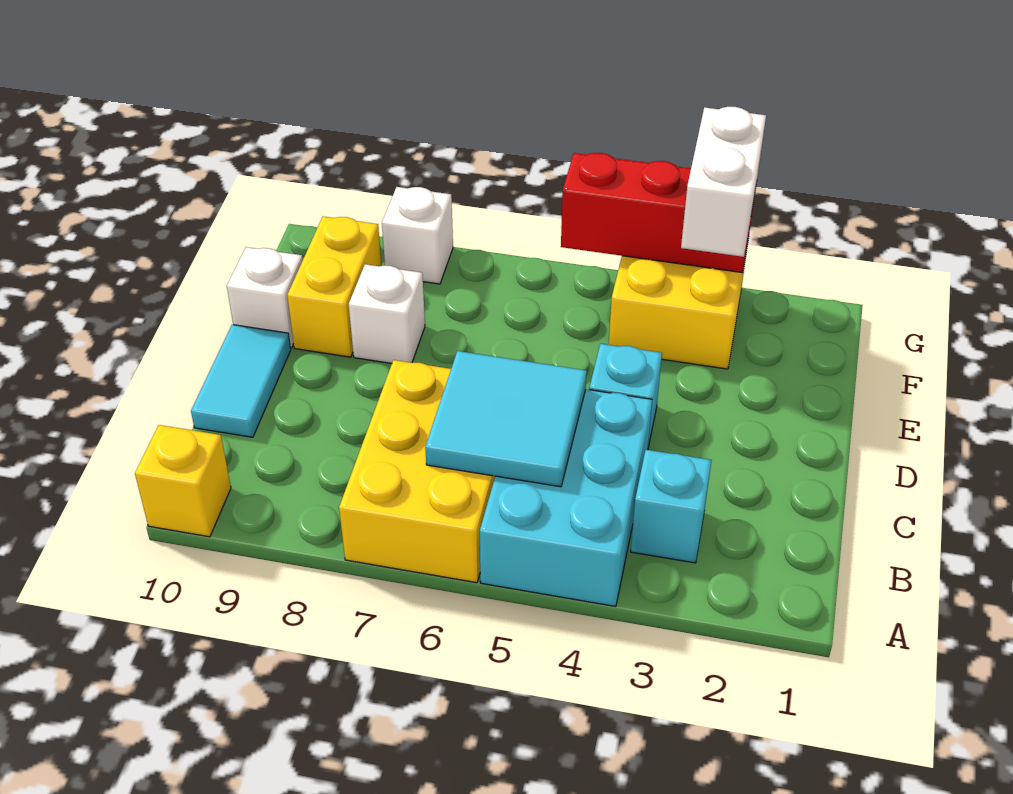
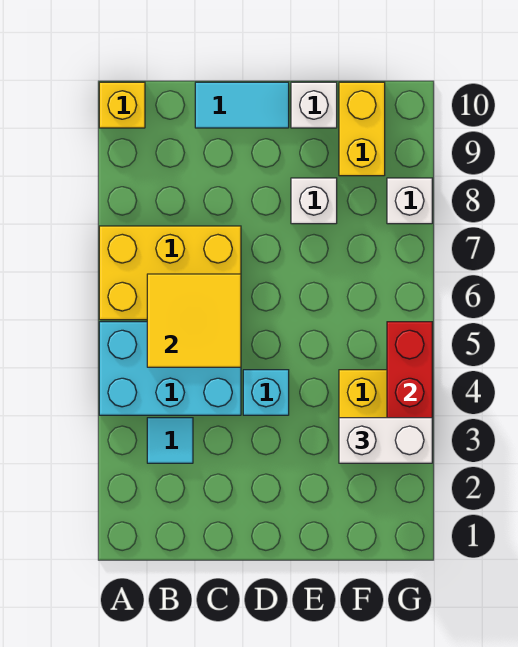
cyan 1x1 brick [631,450,712,563] -> cyan 1x1 tile [147,418,193,463]
cyan 2x2 tile [425,351,587,487] -> yellow 2x2 tile [147,274,241,367]
yellow 1x2 brick [287,216,381,357] -> yellow 1x2 brick turned to [339,82,385,176]

